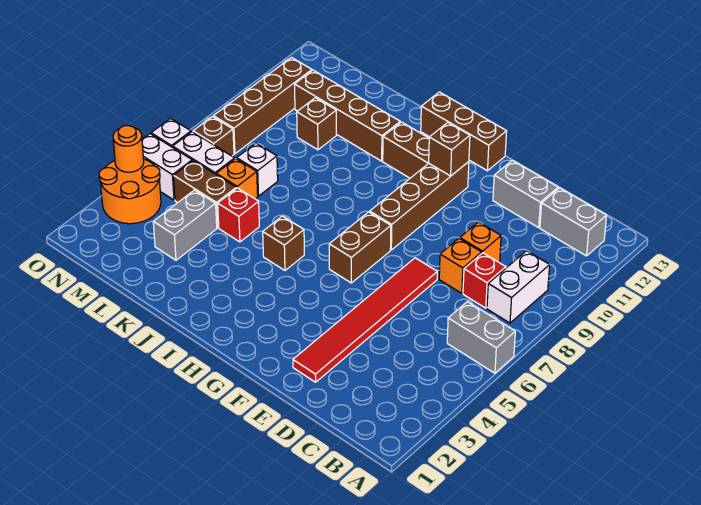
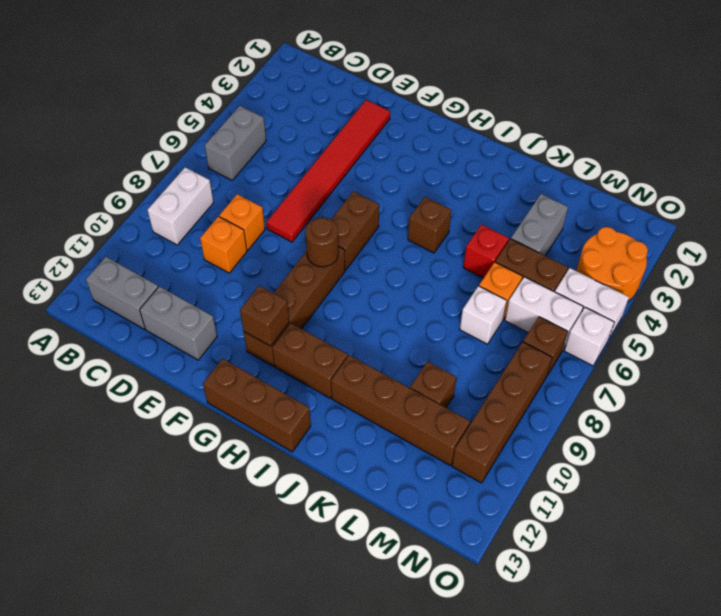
grey 1x2 brick [447,302,515,373] -> grey 1x2 brick turned to [205,106,266,180]
red 1x1 brick [463,253,506,308] -> none
none -> brown 1x1 round brick [305,218,339,267]
orange 1x1 round brick [113,126,144,172] -> none

